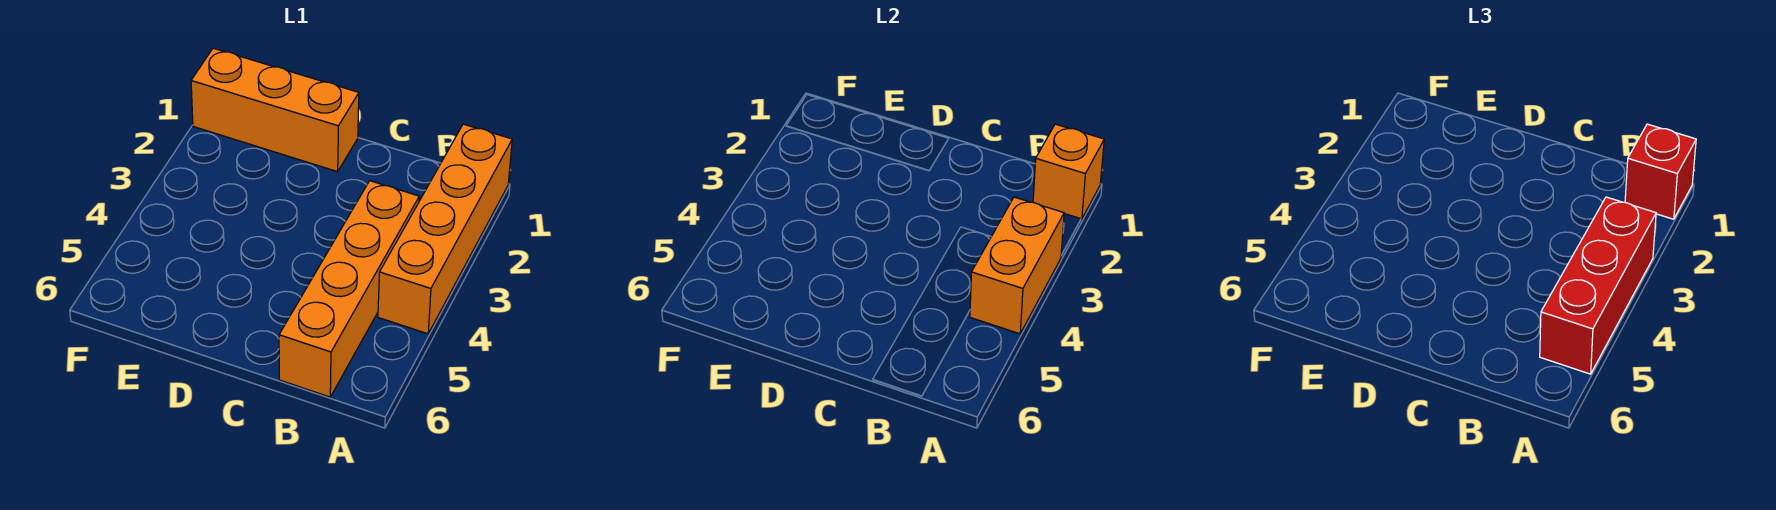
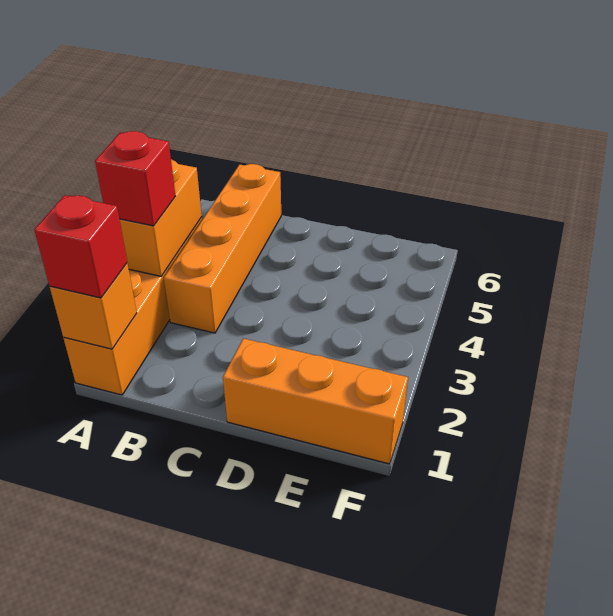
red 1x3 brick [1540,197,1656,374] -> red 1x1 brick [95,131,175,226]

